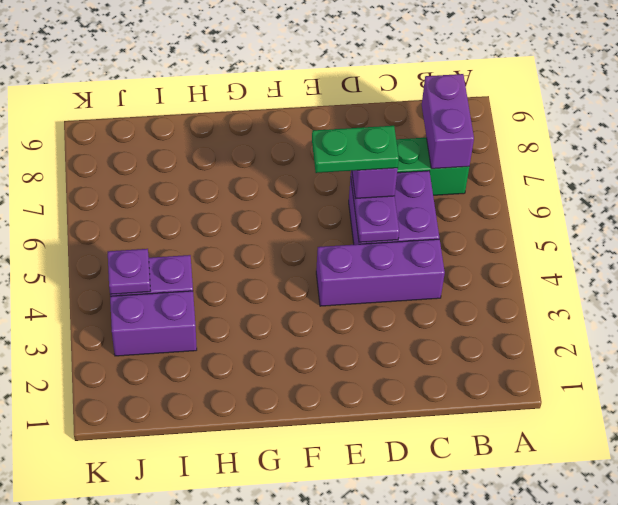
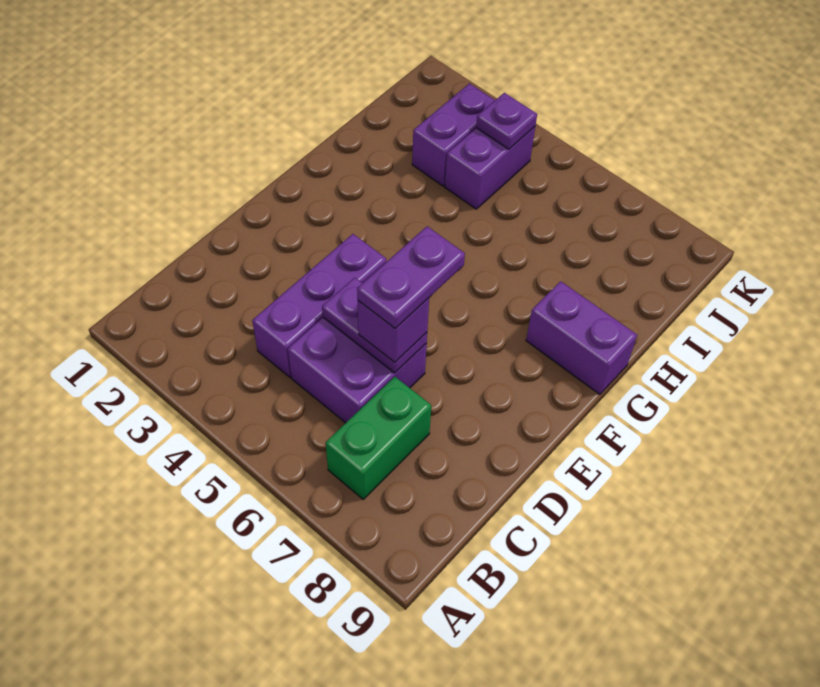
purple 1x2 brick [422,74,474,169] -> purple 1x2 brick moved to [526,281,637,394]
green 1x2 plate [312,126,399,173] -> purple 1x2 plate [357,226,465,329]

